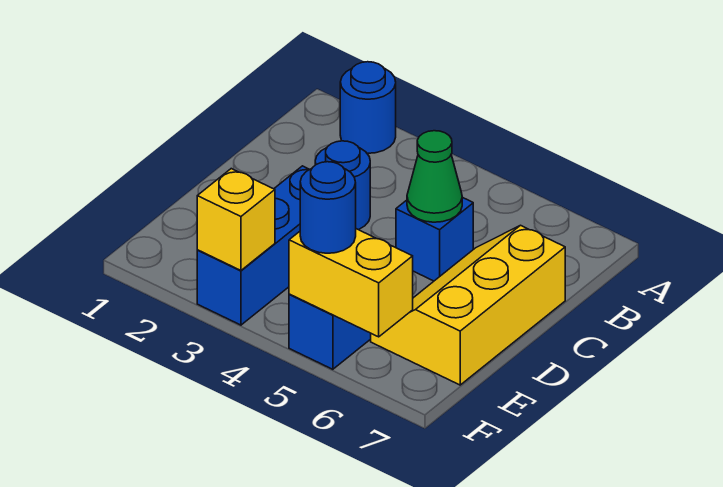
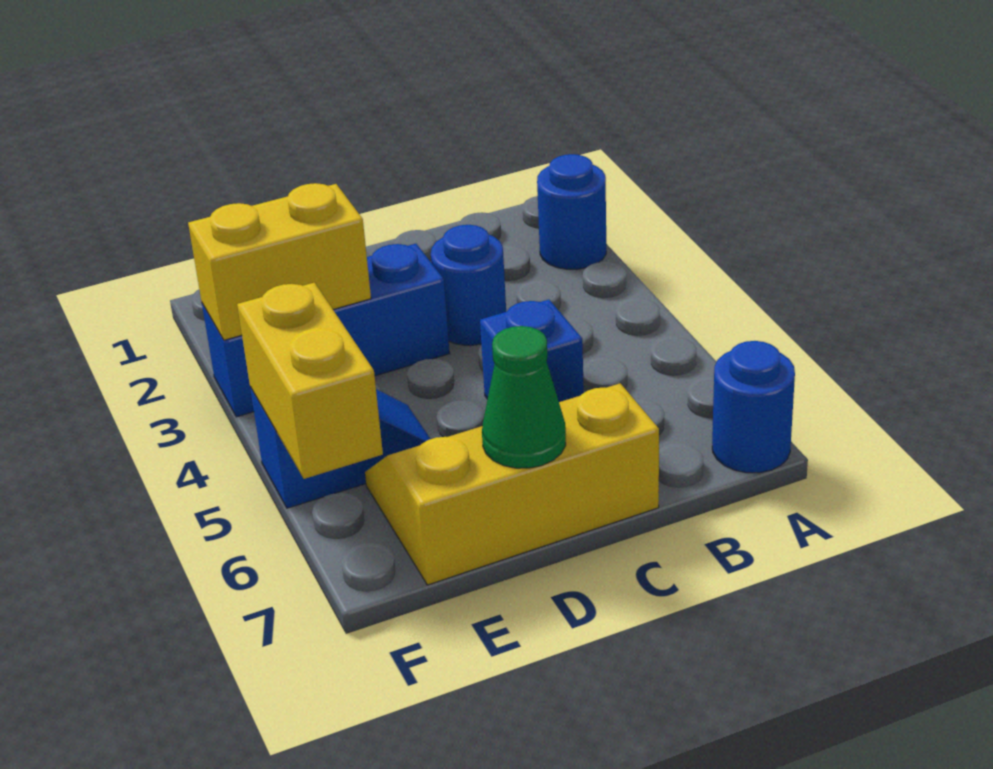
green 1x1 cone [407,131,462,222] -> green 1x1 cone moved to [482,326,566,468]
yellow 1x1 brick [197,169,275,270] -> yellow 1x2 brick [188,183,371,340]
blue 1x1 round brick [300,162,356,253] -> blue 1x1 round brick moved to [712,341,795,473]

